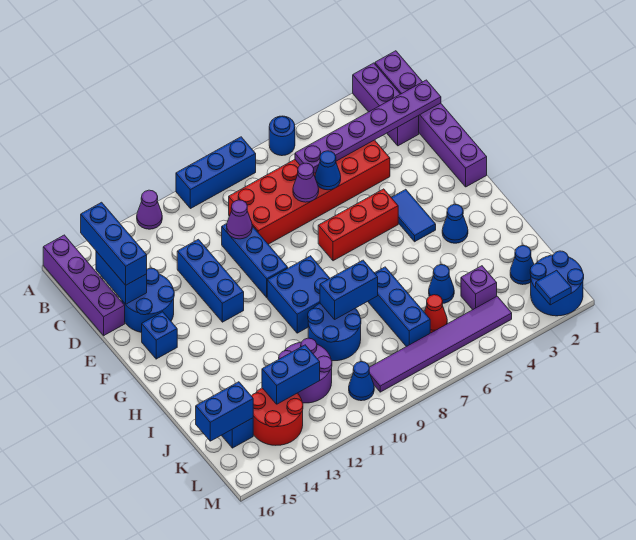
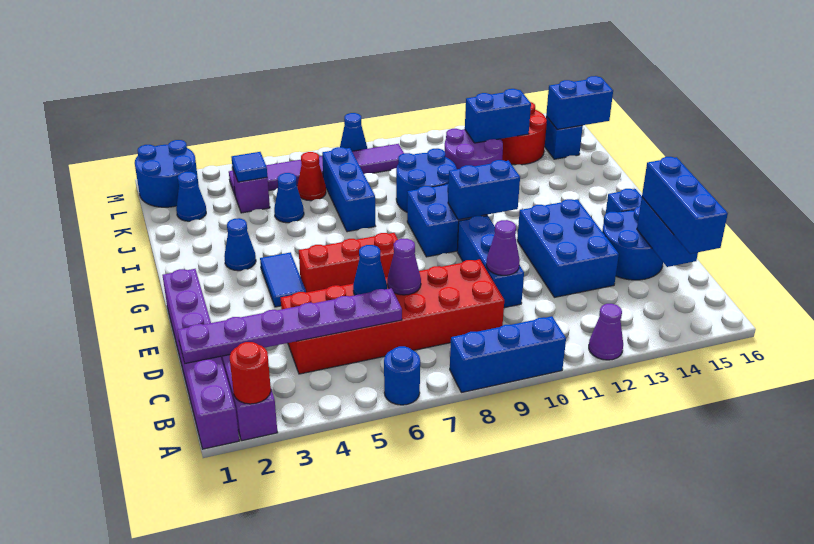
none -> red 1x1 round brick [230,342,271,404]
purple 1x4 brick [43,235,125,335] -> none
blue 1x3 brick [177,239,244,322] -> blue 2x3 brick [517,199,619,297]
blue 1x2 brick [320,260,378,319] -> blue 1x2 brick moved to [448,160,520,220]
blue 1x1 cone [349,362,374,401] -> blue 1x1 cone moved to [340,113,367,151]
blue 1x1 tile [536,270,571,305] -> blue 1x1 tile moved to [232,152,267,182]

